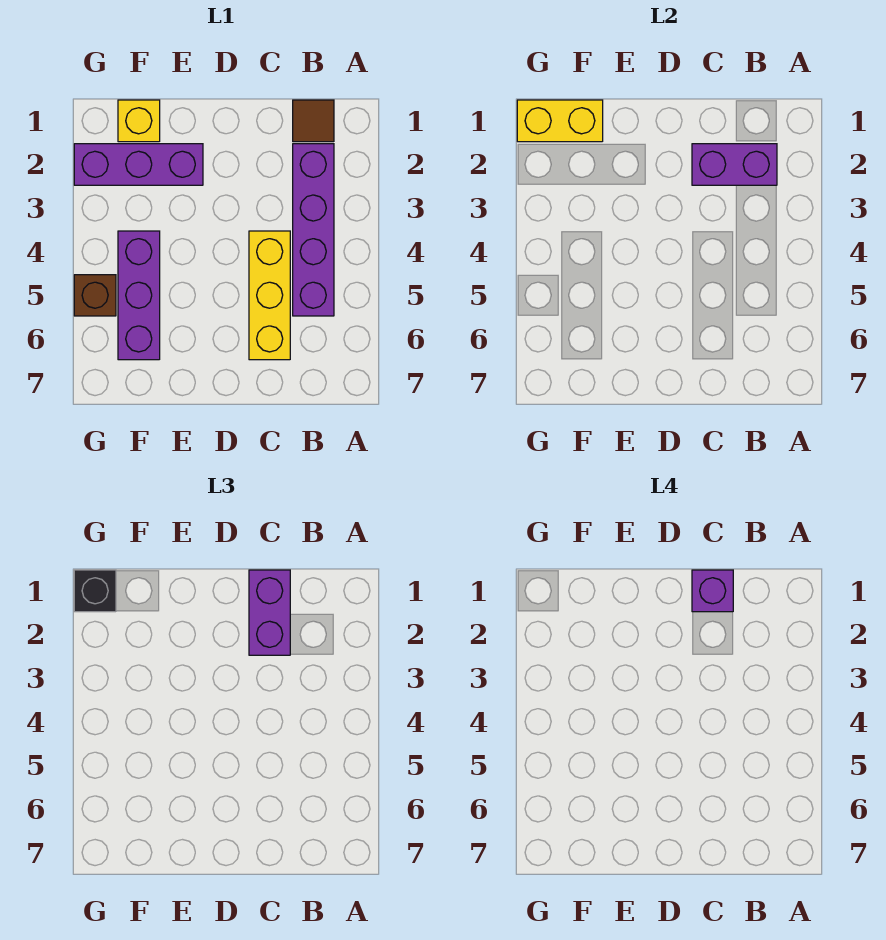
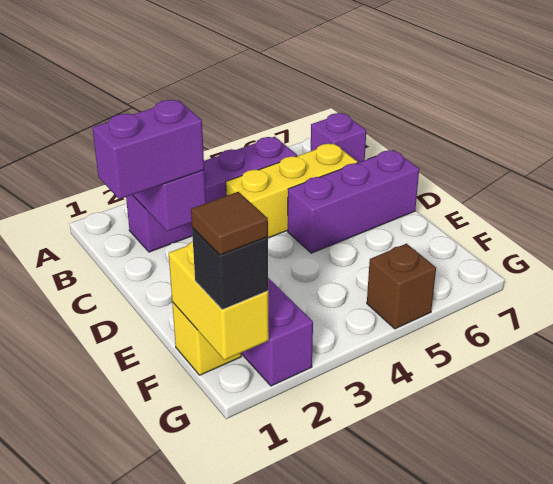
brown 1x1 tile [293,100,334,142] -> brown 1x1 tile moved to [191,192,268,255]
purple 1x1 brick [692,570,733,612] -> purple 1x1 brick moved to [311,113,366,163]
purple 1x3 brick [118,231,160,360] -> purple 1x3 brick moved to [288,150,419,253]

